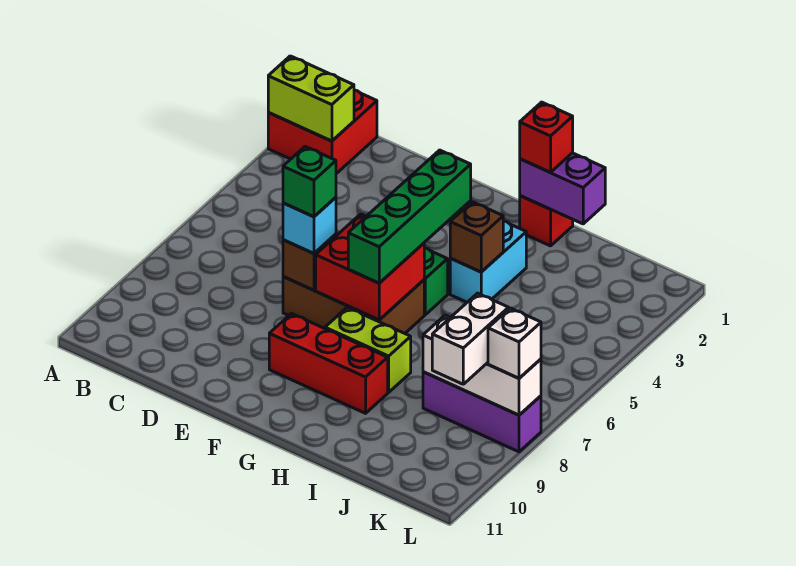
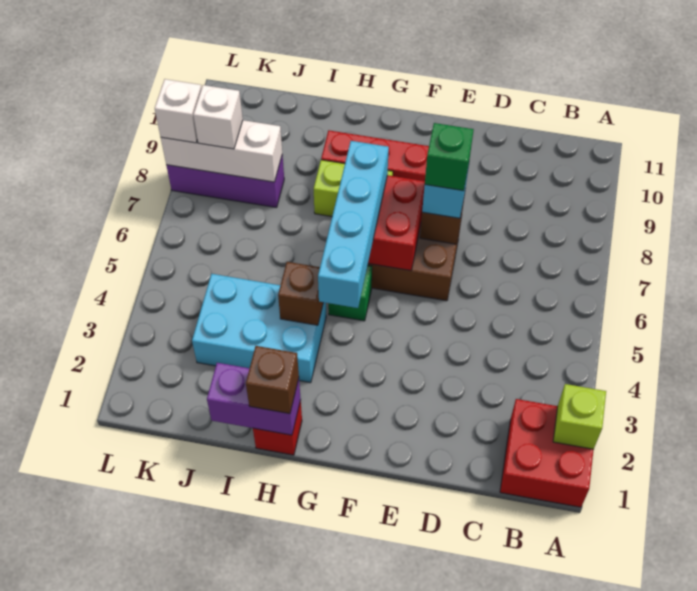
lime 1x2 brick [268,56,354,141] -> lime 1x1 brick [553,384,606,449]
green 1x4 brick [348,150,471,283] -> cyan 1x4 brick [318,141,389,308]
red 1x1 brick [520,102,573,172] -> brown 1x1 brick [246,346,299,414]
cyan 1x2 brick [450,221,526,302] -> cyan 2x3 brick [192,274,326,383]
white 1x2 brick [432,293,509,384] -> white 1x1 brick [193,85,243,149]

